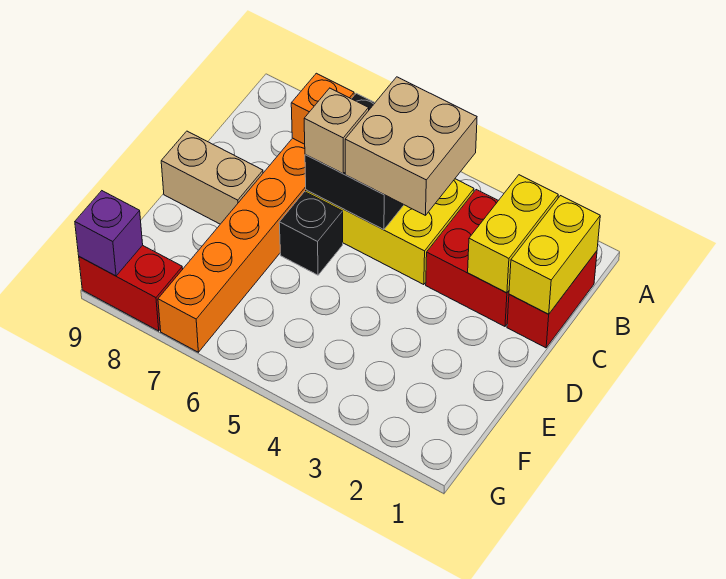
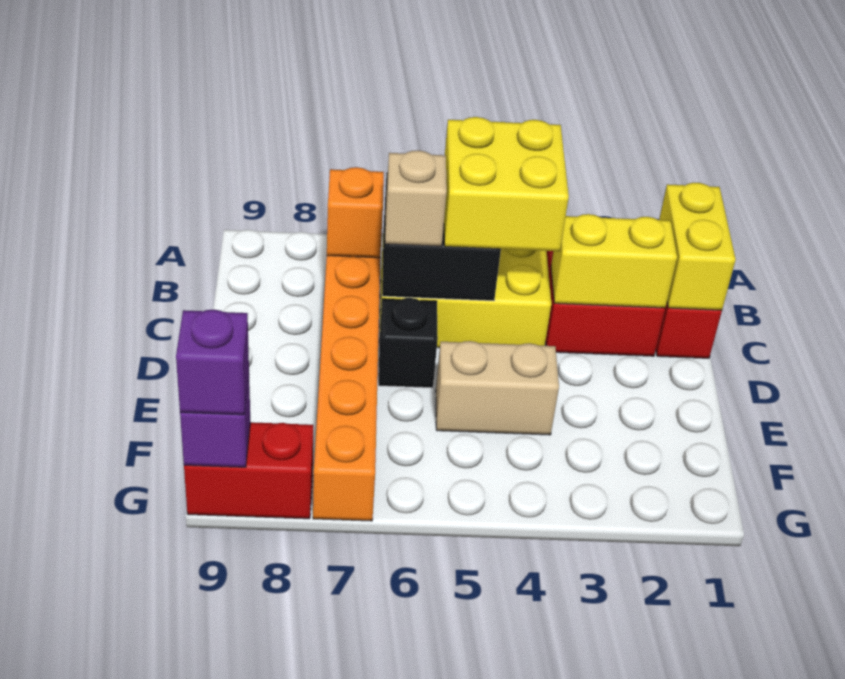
yellow 1x2 brick [468,175,558,293] -> yellow 1x2 brick turned to [551,214,677,308]
tan 2x2 brick [345,77,477,216] -> yellow 2x2 brick [444,117,569,251]
tan 1x2 brick [161,131,263,224] -> tan 1x2 brick moved to [436,341,559,435]
none -> purple 1x1 brick [176,310,249,415]

